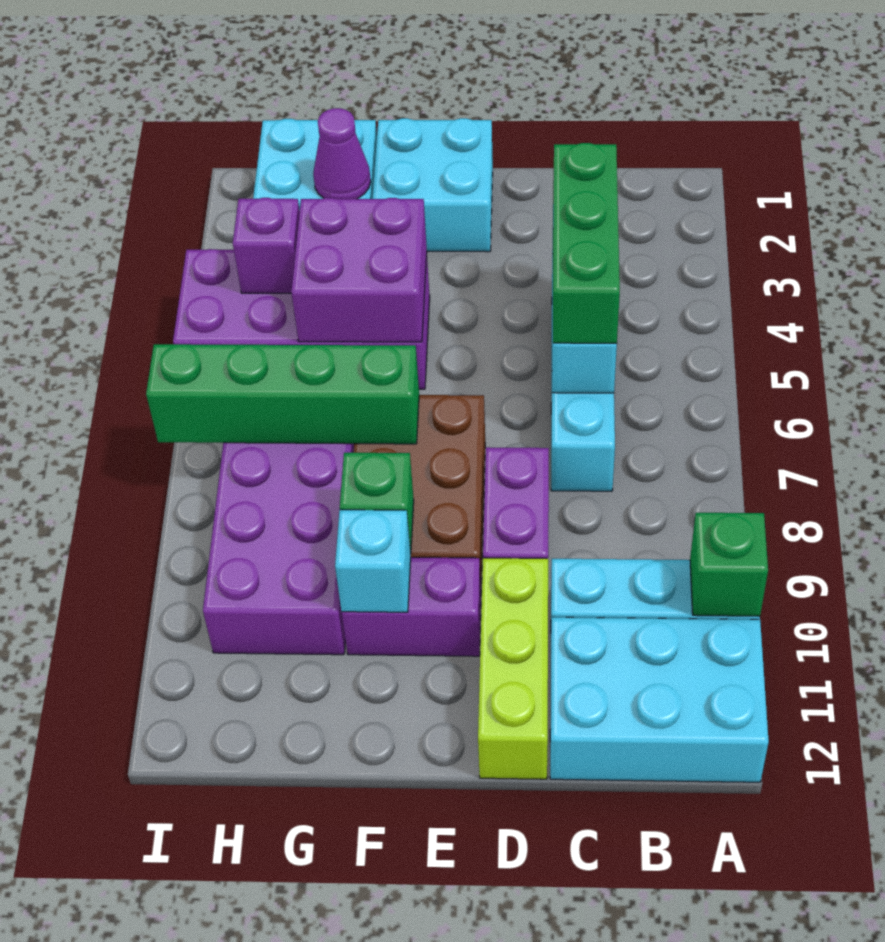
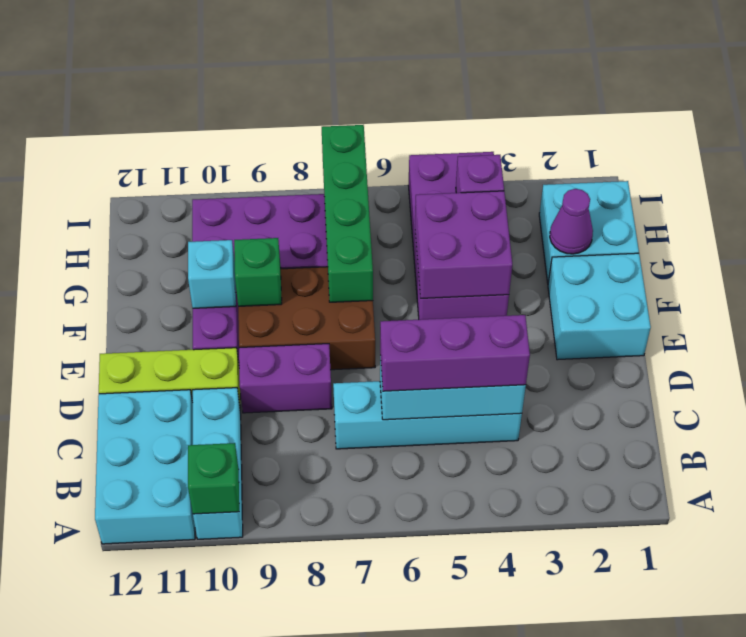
green 1x3 brick [553,143,620,343] -> purple 1x3 brick [380,315,530,391]

